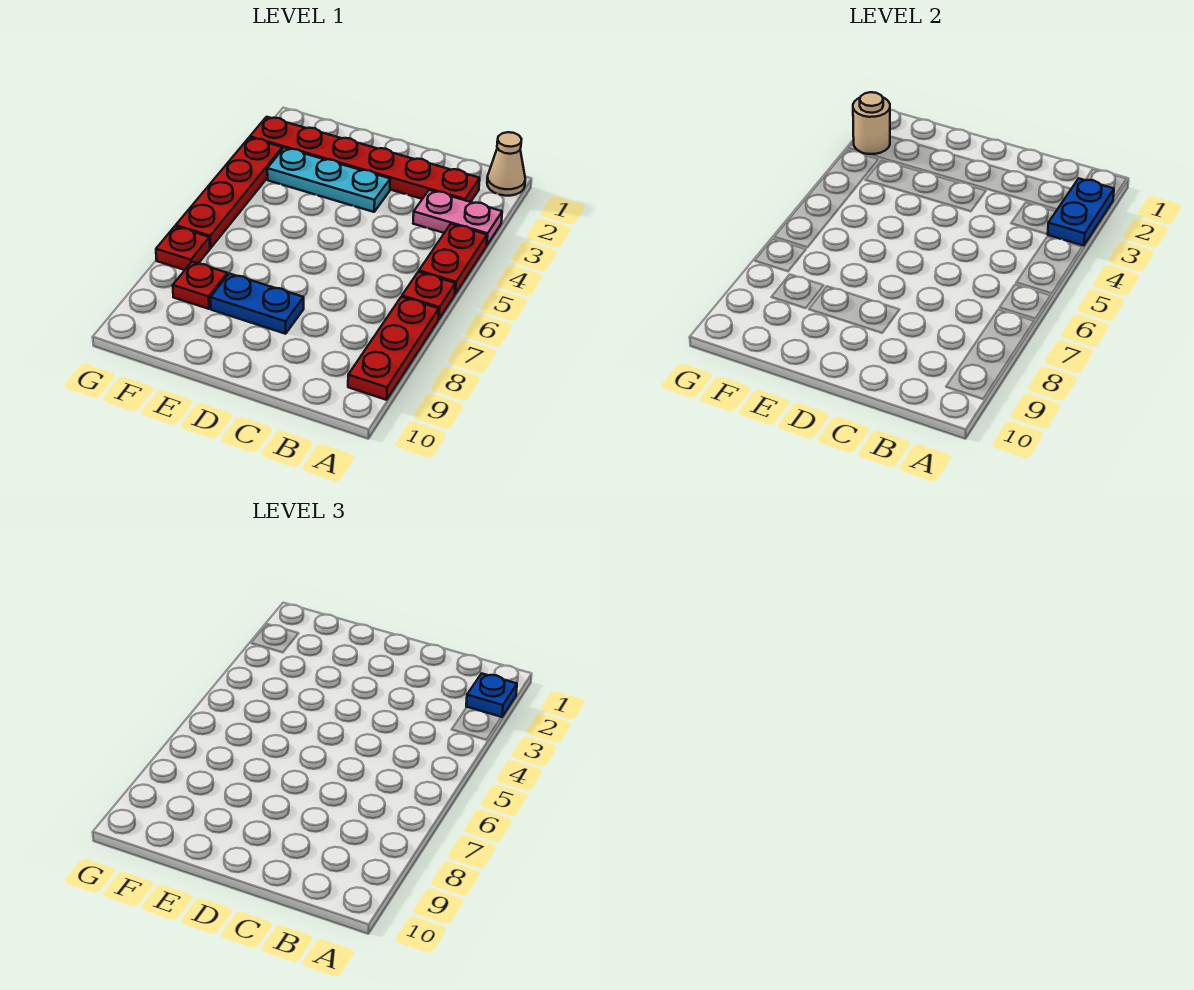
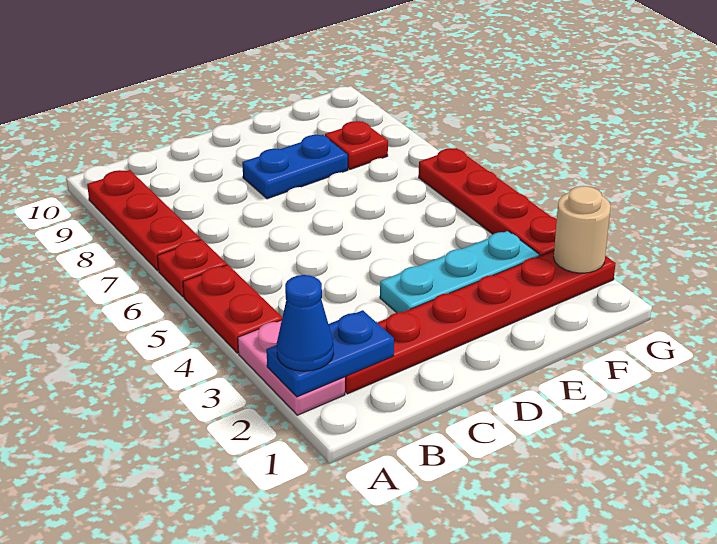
tan 1x1 cone [487,132,525,196] -> none
blue 1x2 plate [1048,178,1114,246] -> blue 1x2 plate turned to [266,310,394,397]
blue 1x1 plate [466,673,517,717] -> blue 1x1 cone [277,275,334,371]
pink 1x2 plate [413,190,502,246] -> pink 1x2 plate turned to [238,320,345,415]
red 1x1 plate [156,226,210,270] -> none

